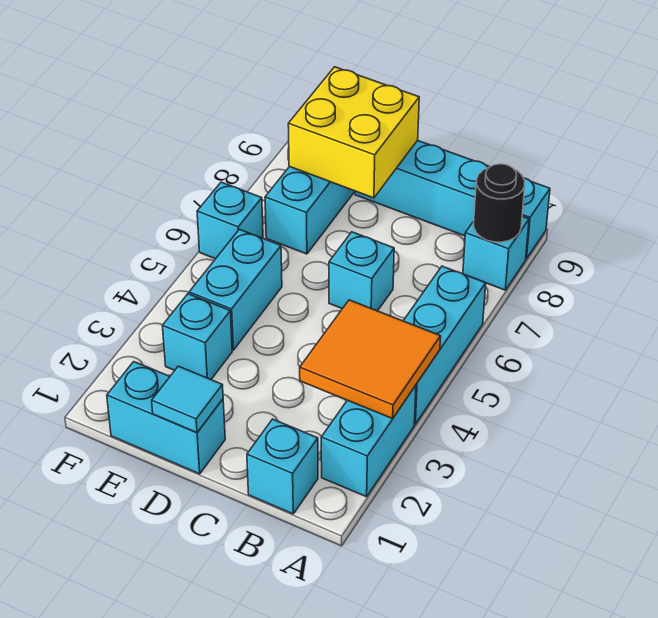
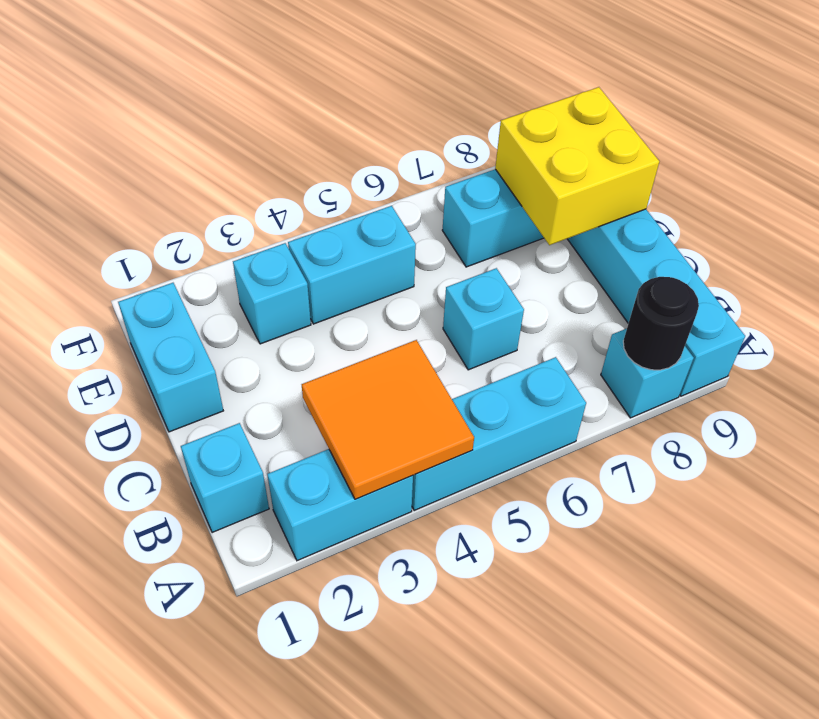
cyan 1x1 tile [152,366,223,432] -> none
cyan 1x1 brick [197,182,263,259] -> none

